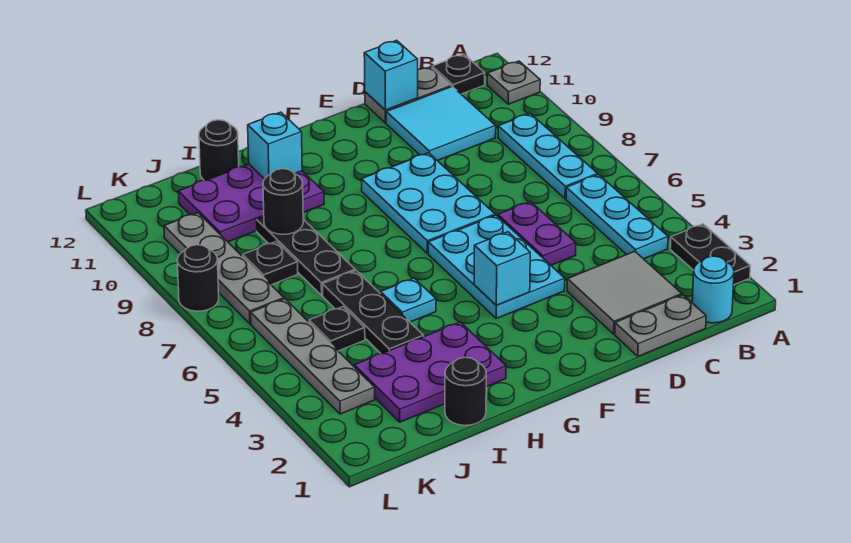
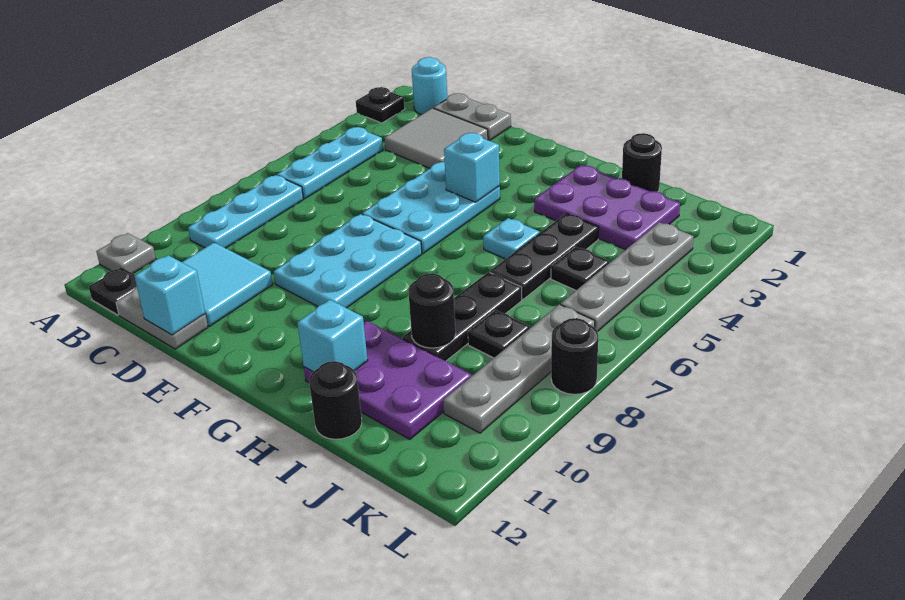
black 1x2 plate [670,224,750,285] -> black 1x1 plate [356,87,405,123]
purple 1x2 plate [498,202,576,265] -> none

